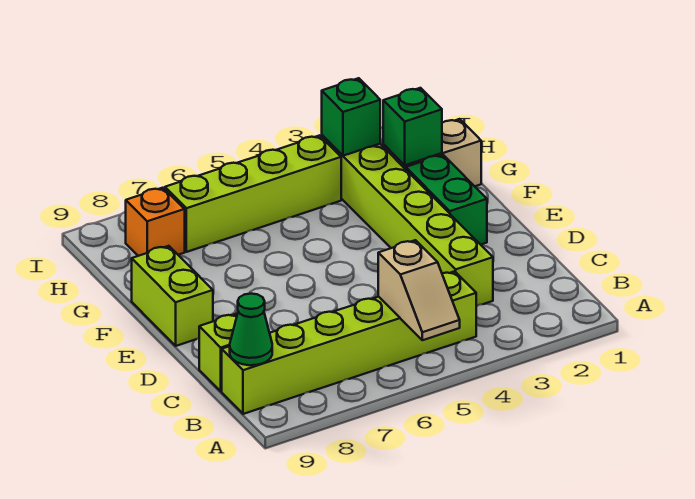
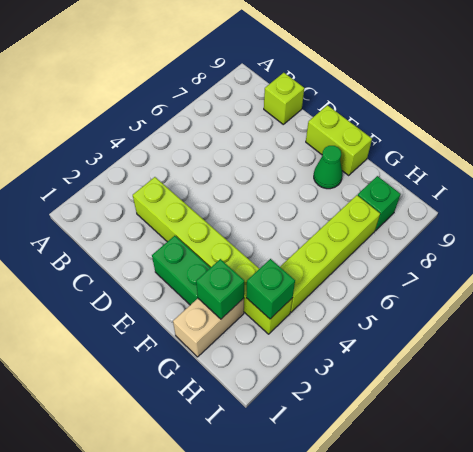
tan 1x2 slope [378,240,460,340] -> none
lime 1x6 brick [222,271,476,414] -> none
green 1x1 cone [230,294,272,365] -> green 1x1 cone moved to [314,146,342,189]
orange 1x1 brick [126,188,185,256] -> green 1x1 brick [358,176,401,231]

